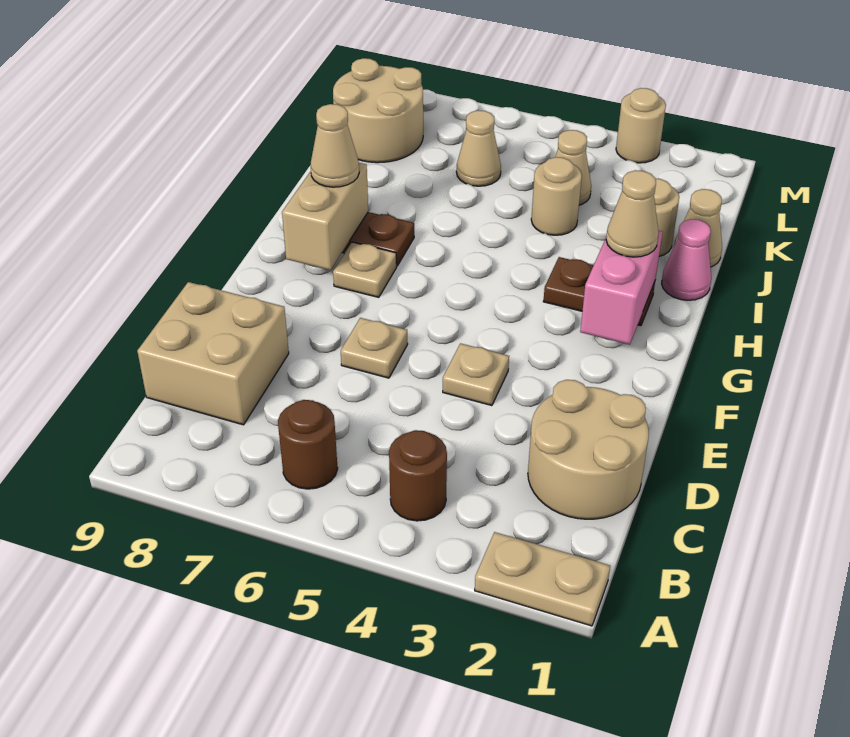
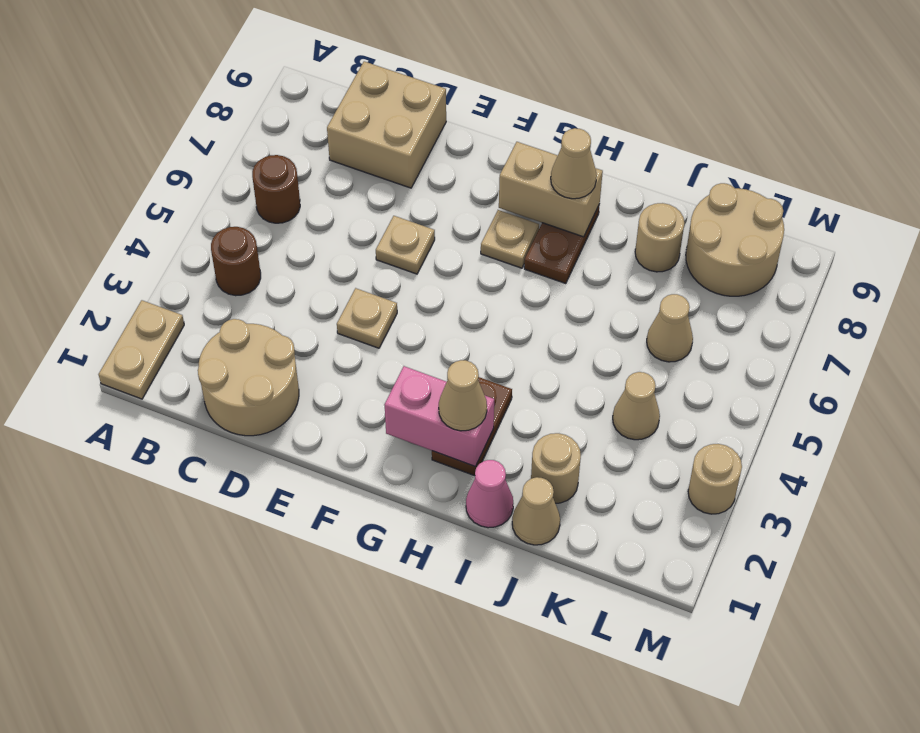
tan 1x1 round brick [531,157,582,235] -> tan 1x1 round brick moved to [635,203,684,272]

